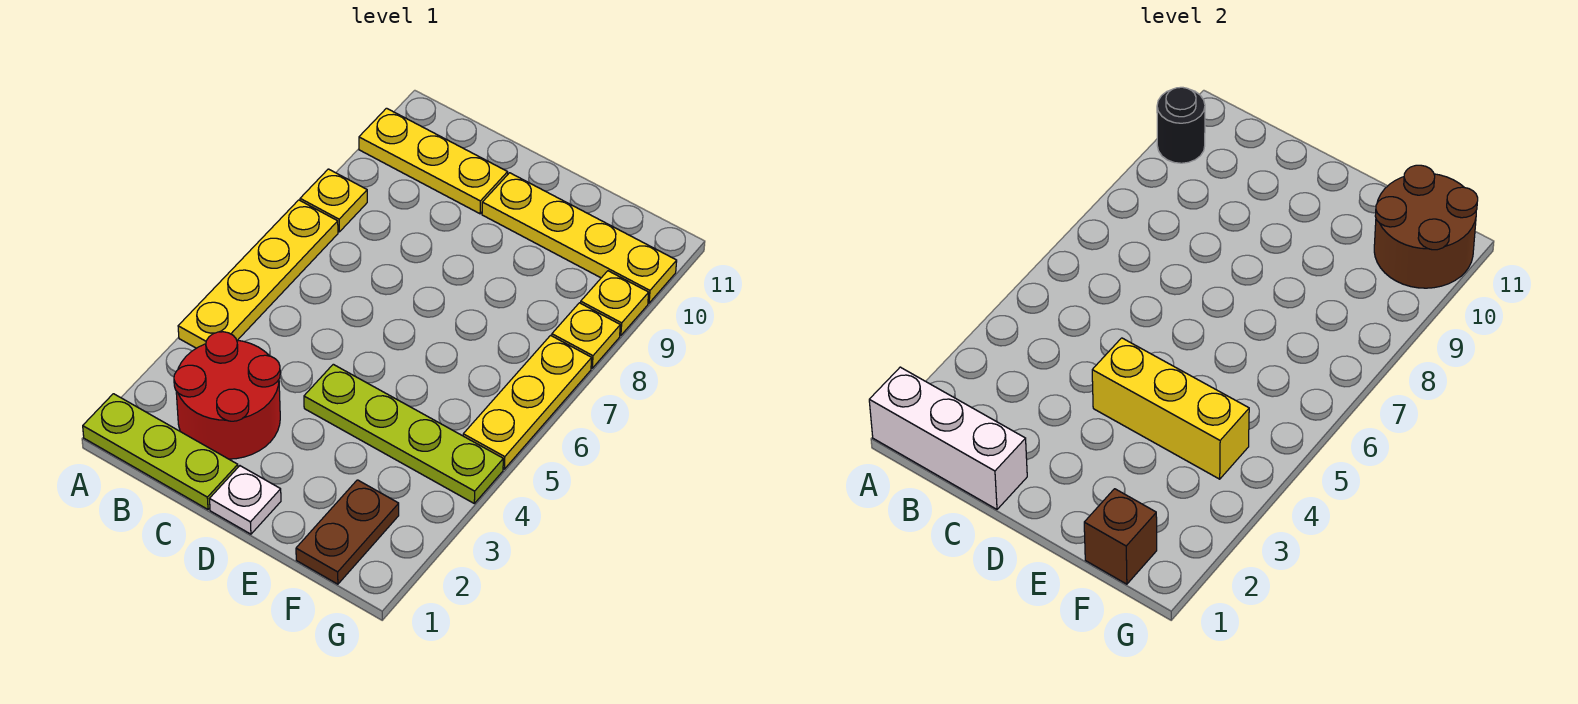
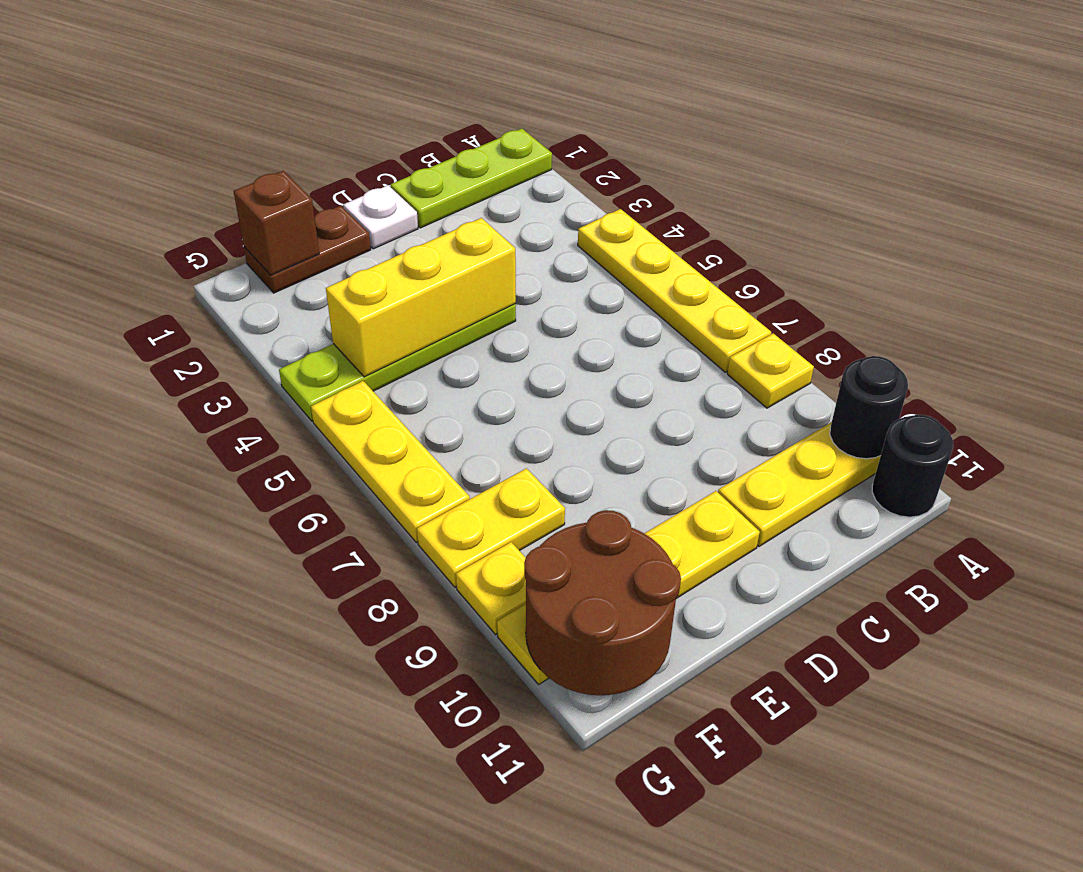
white 1x3 brick [869,367,1027,509] -> none
none -> black 1x1 round brick [872,415,953,517]
red 2x2 round brick [174,332,280,459] -> none
brown 1x2 plate [296,480,399,584] -> brown 1x2 plate turned to [244,205,371,293]
yellow 1x1 plate [552,303,620,368] -> yellow 1x2 plate [417,468,565,587]

